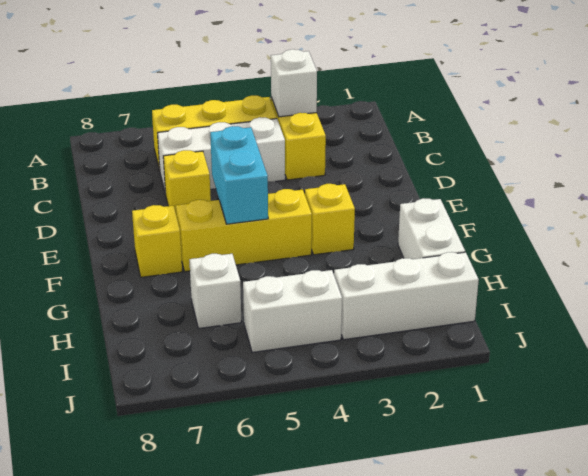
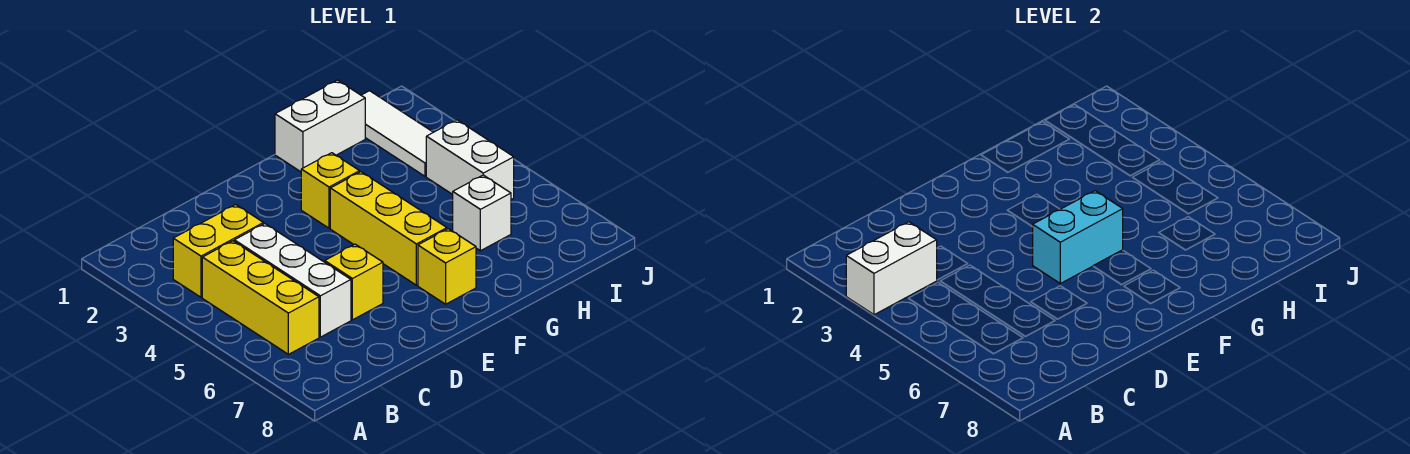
white 1x1 brick [271,49,317,117] -> white 1x2 brick [846,222,937,315]
white 1x3 brick [334,252,479,340] -> white 1x3 tile [361,91,433,176]

